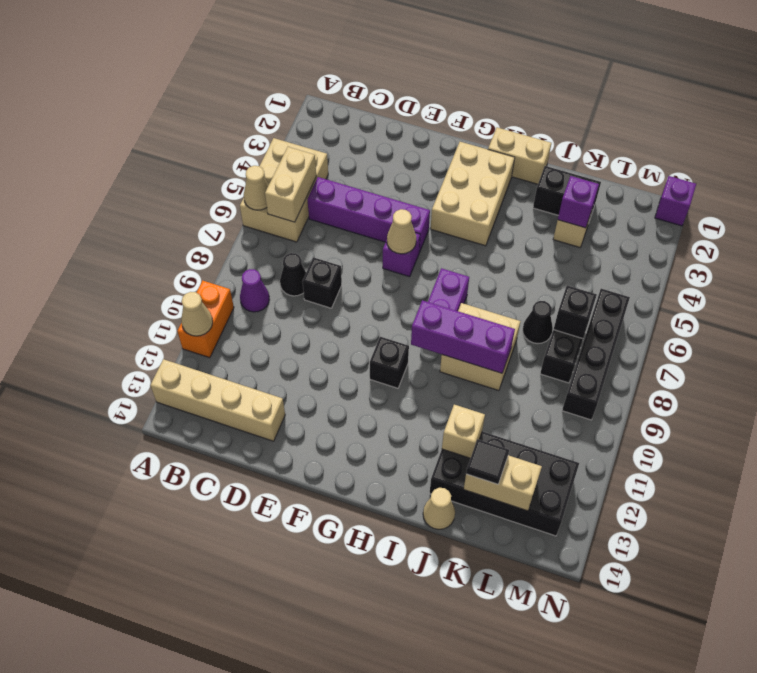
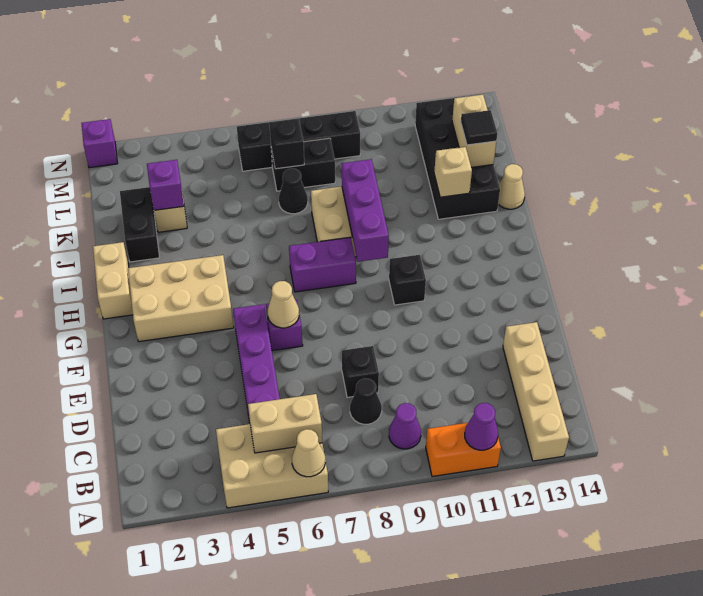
tan 1x1 cone [181,292,213,336] -> purple 1x1 cone [465,403,498,450]

